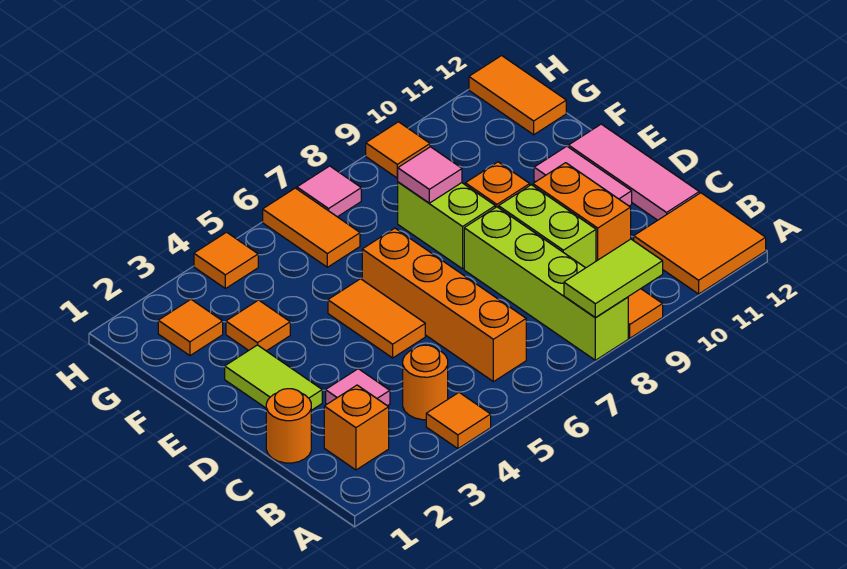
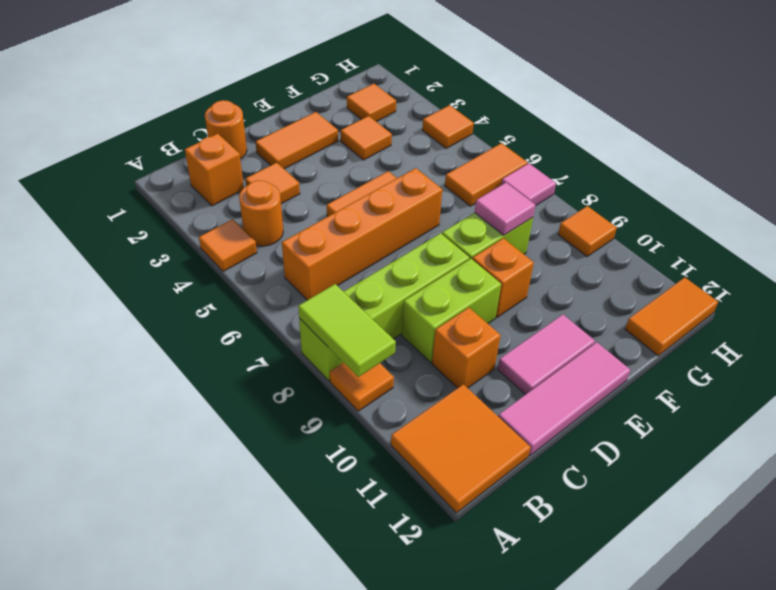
pink 1x1 tile [326,369,390,406] -> orange 1x1 tile [245,163,300,204]
orange 1x2 brick [533,163,631,261] -> orange 1x1 brick [432,308,501,388]
lime 1x2 tile [225,345,322,410] -> orange 1x2 tile [256,112,338,169]

